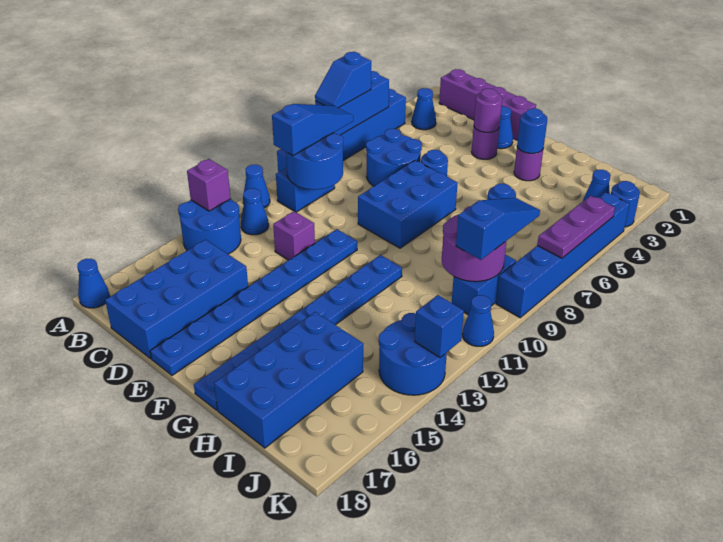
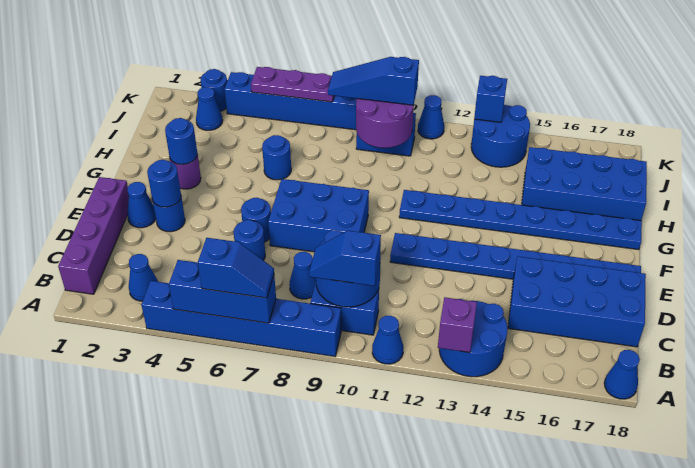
blue 1x3 slope [272,104,353,155] -> blue 1x2 slope [309,231,381,286]
blue 1x1 cone [241,188,269,235] -> blue 1x1 cone moved to [289,252,316,299]
blue 2x2 round brick [366,129,422,186] -> blue 1x1 round brick [234,220,265,260]
purple 1x1 brick [273,211,315,260] -> none
purple 1x1 round brick [472,127,499,159] -> blue 1x1 round brick [153,197,185,232]
purple 1x1 round brick [474,89,502,132] -> blue 1x1 round brick [147,160,181,207]

